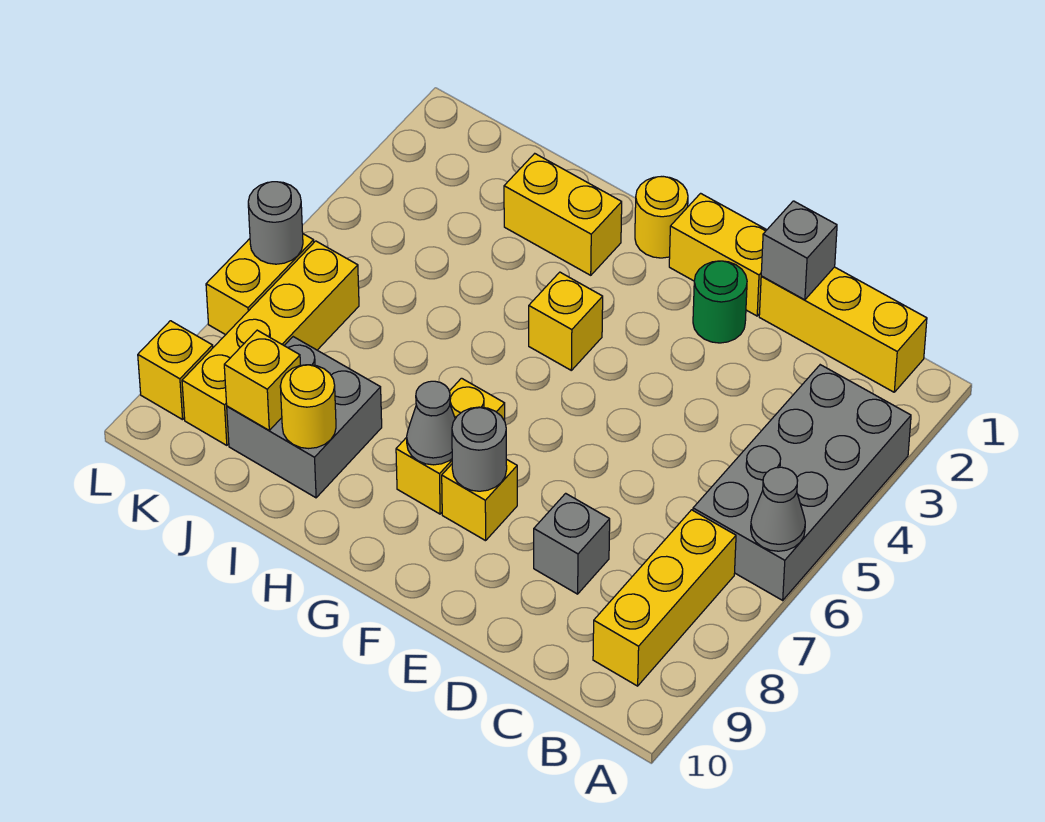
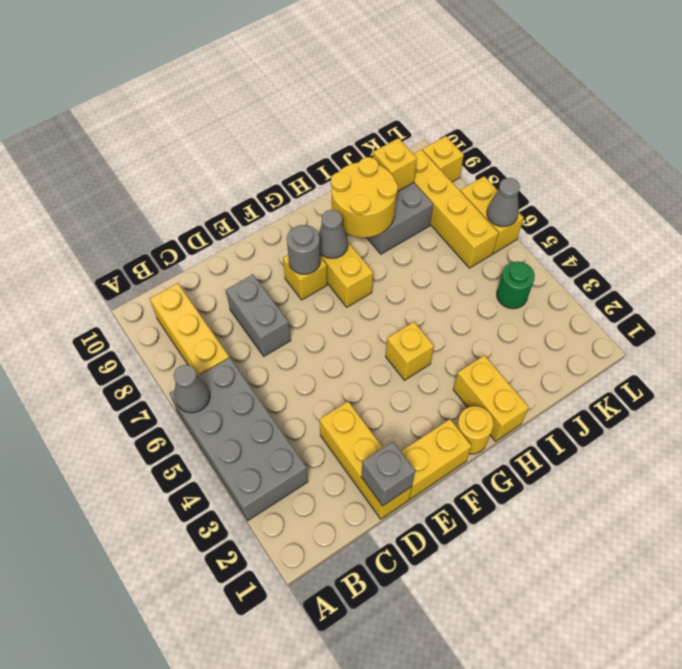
yellow 1x3 brick [759,267,927,392] -> yellow 1x3 brick turned to [320,402,412,519]
grey 1x1 brick [534,493,610,594] -> grey 1x2 brick [226,275,291,356]
green 1x1 round brick [693,261,747,343] -> green 1x1 round brick moved to [497,261,535,309]
yellow 1x2 brick [504,154,622,275] -> yellow 1x2 brick turned to [453,355,529,441]
yellow 1x1 round brick [280,365,336,449] -> yellow 2x2 round brick [331,157,398,238]
grey 1x1 round brick [248,182,303,264] -> grey 1x1 cone [487,178,520,227]

